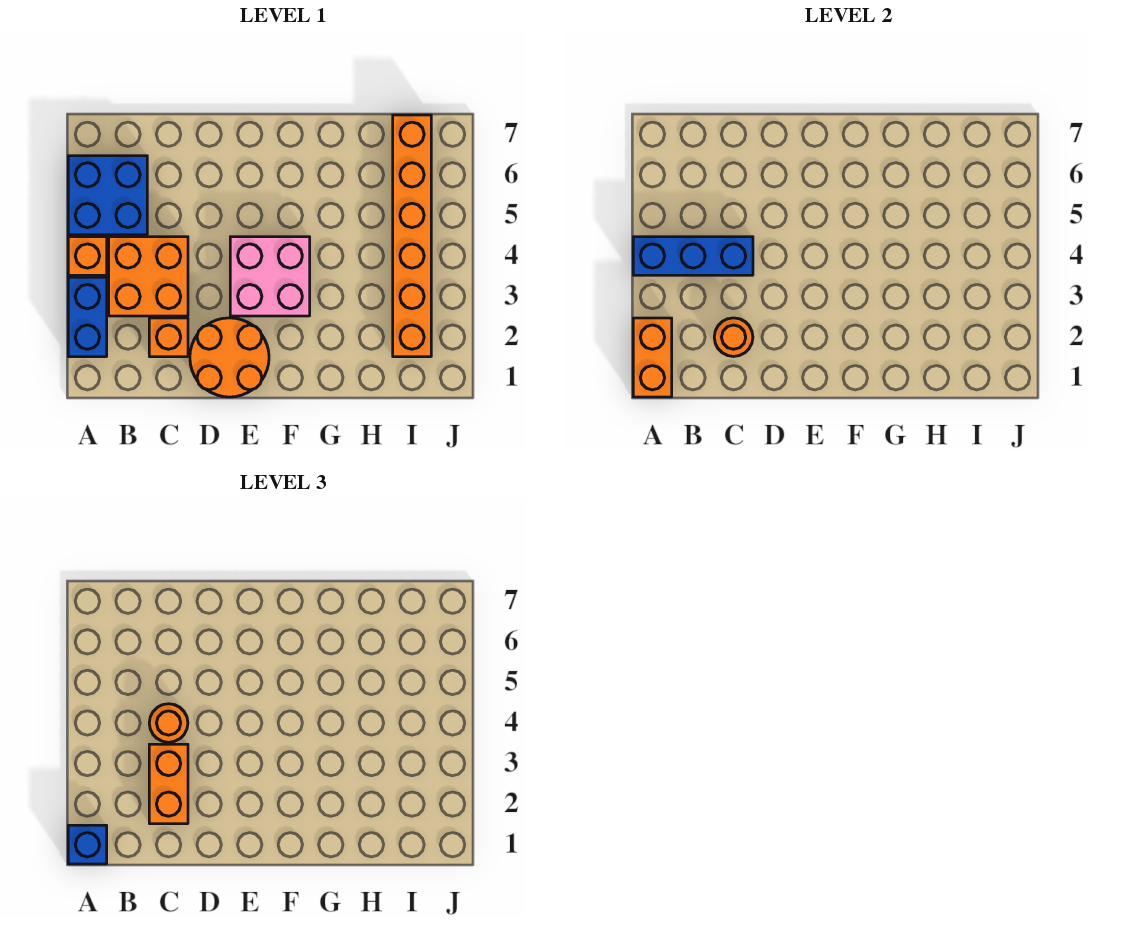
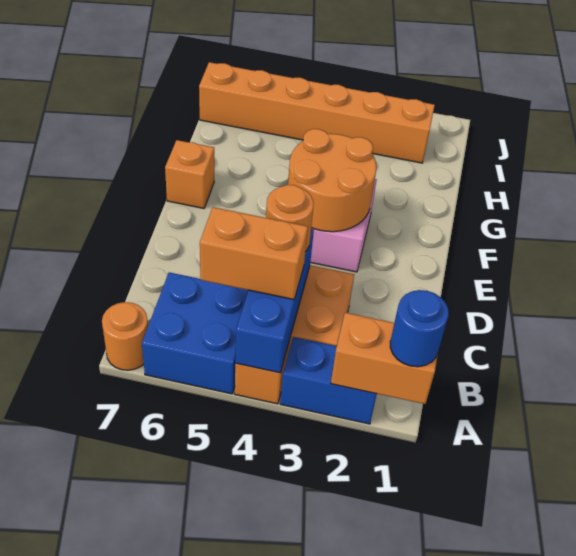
blue 1x1 brick [68,825,107,864] -> blue 1x1 round brick [390,290,449,367]
orange 1x1 brick [149,318,188,357] -> orange 1x1 brick moved to [165,140,214,208]
orange 1x1 round brick [714,318,753,357] -> orange 1x1 round brick moved to [102,302,148,370]
orange 1x2 brick [149,744,188,824] -> orange 1x2 brick moved to [200,207,308,299]
orange 2x2 round brick [190,318,269,397] -> orange 2x2 round brick moved to [288,129,376,232]

